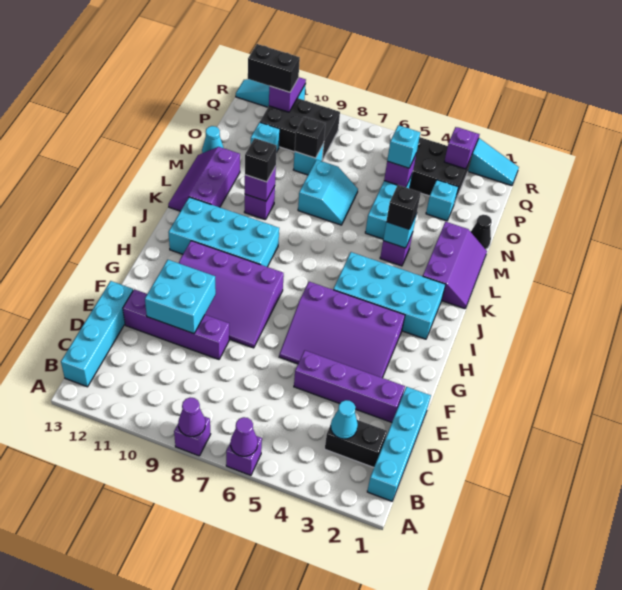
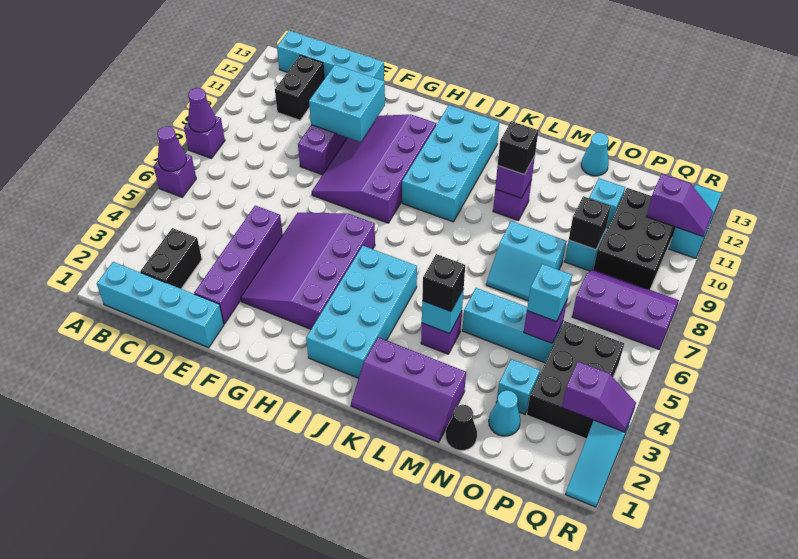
cyan 1x1 cone [331,400,358,439] -> cyan 1x1 cone moved to [489,390,520,436]
purple 2x3 slope [168,147,240,211] -> purple 2x3 slope moved to [572,269,679,349]
black 1x2 brick [248,44,300,92] -> black 1x2 brick moved to [275,55,324,120]

